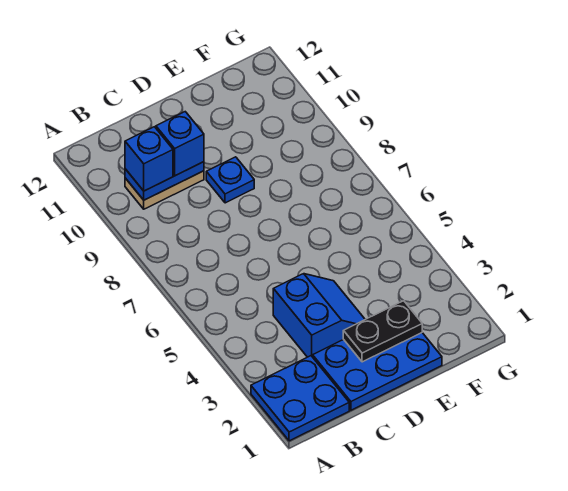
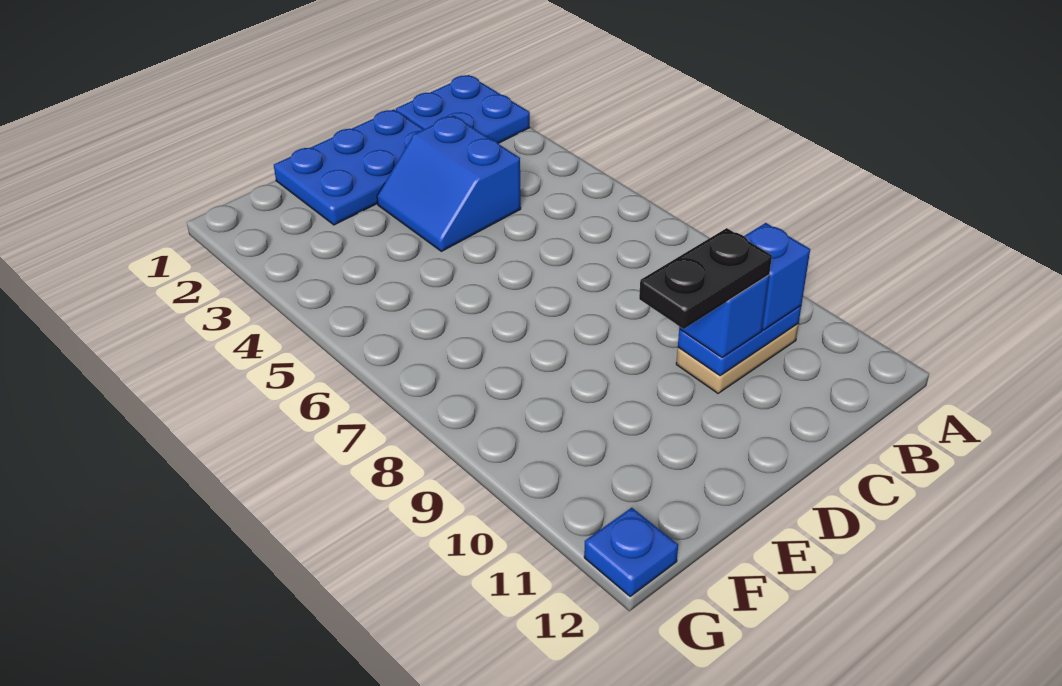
black 1x2 plate [343,301,422,362] -> black 1x2 plate moved to [639,228,772,329]
blue 1x1 plate [206,157,254,203] -> blue 1x1 plate moved to [584,508,678,597]

